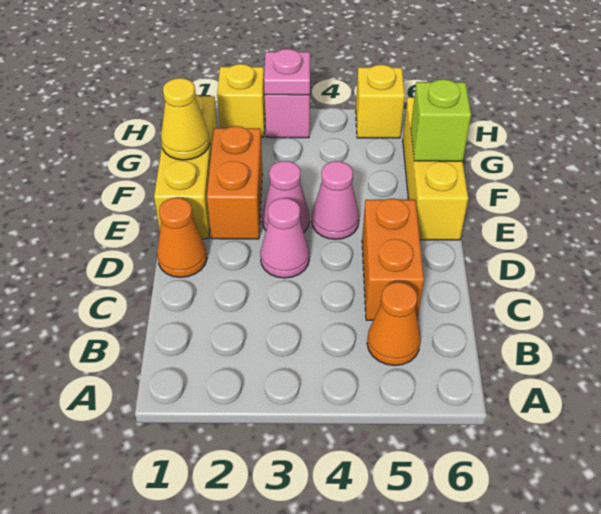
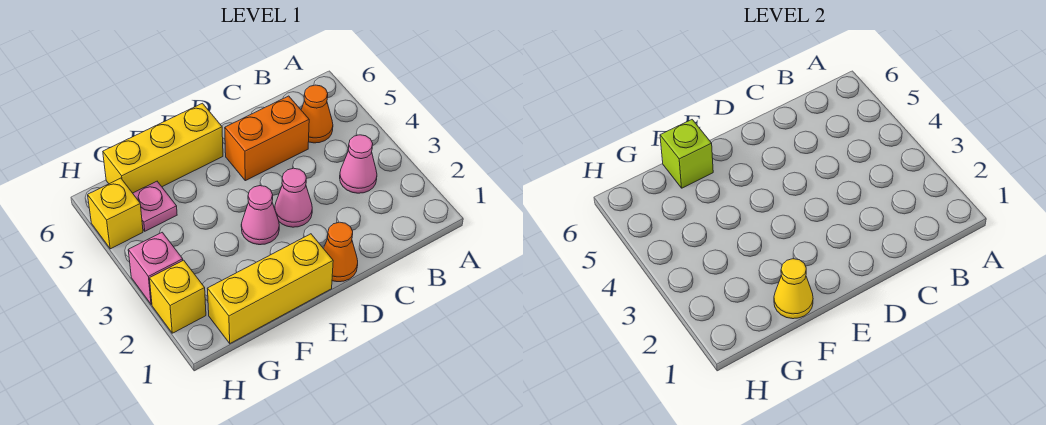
orange 1x2 brick [207,126,262,239] -> none
pink 1x1 cone [312,161,359,239] -> pink 1x1 cone moved to [340,135,377,193]
pink 1x1 plate [264,49,310,95] -> pink 1x1 plate moved to [133,181,177,231]

